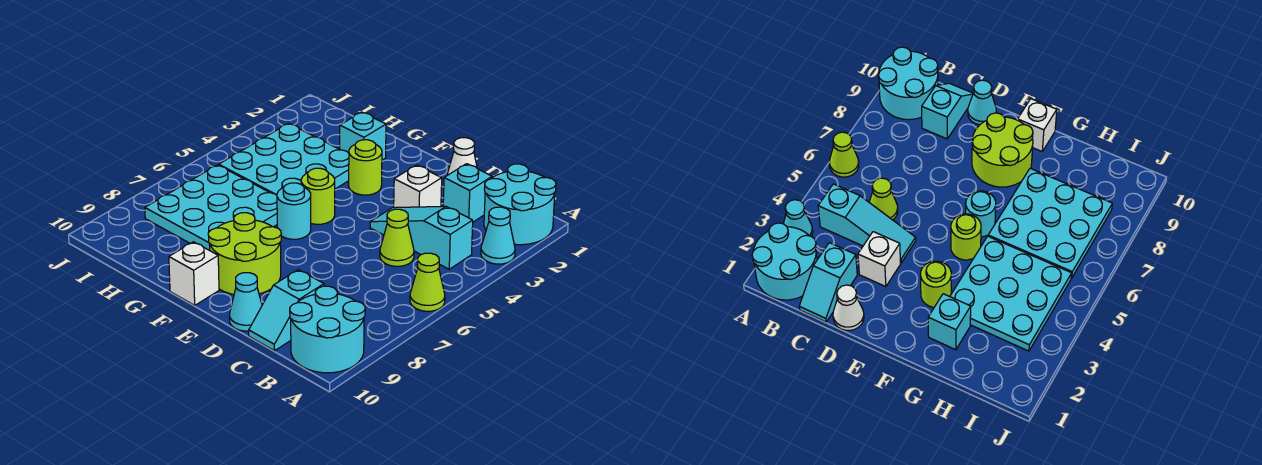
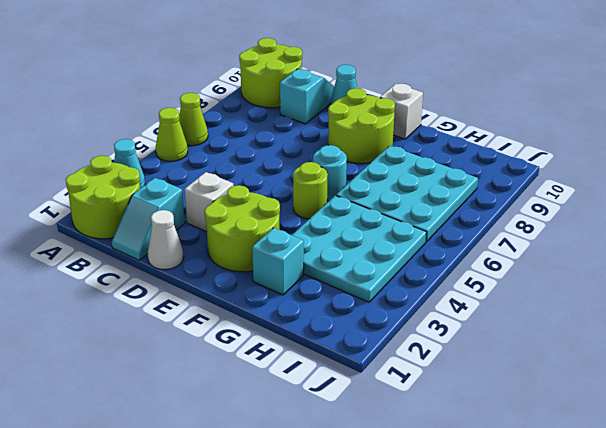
cyan 2x2 round brick [484,164,556,245] -> lime 2x2 round brick [66,156,140,239]
cyan 2x2 round brick [290,286,365,373] -> lime 2x2 round brick [239,38,302,108]
cyan 1x3 slope [370,206,473,269] -> none
lime 1x1 cone [380,209,414,266] -> lime 1x1 cone moved to [156,108,188,161]
lime 1x1 round brick [349,140,382,195] -> lime 2x2 round brick [205,185,280,272]

